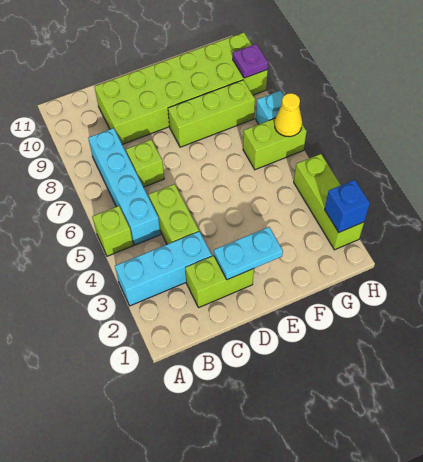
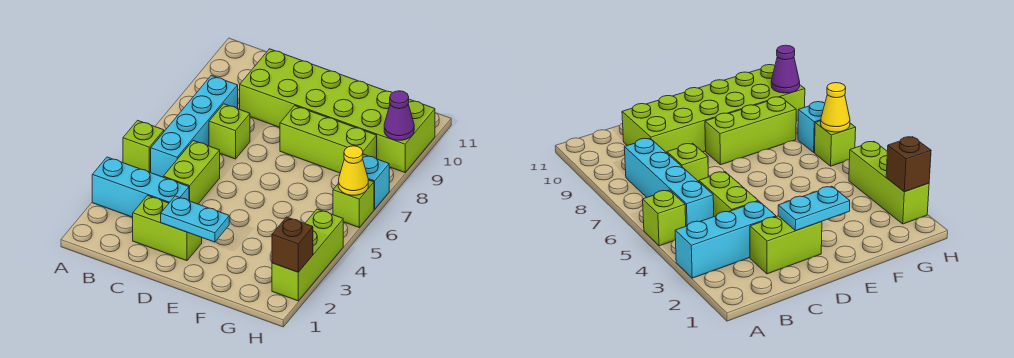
lime 1x2 brick [243,118,307,170] -> lime 1x1 brick [333,180,374,227]
blue 1x1 brick [325,180,370,232] -> brown 1x1 brick [272,217,313,272]
purple 1x1 plate [233,44,268,78] -> purple 1x1 cone [384,91,414,140]

